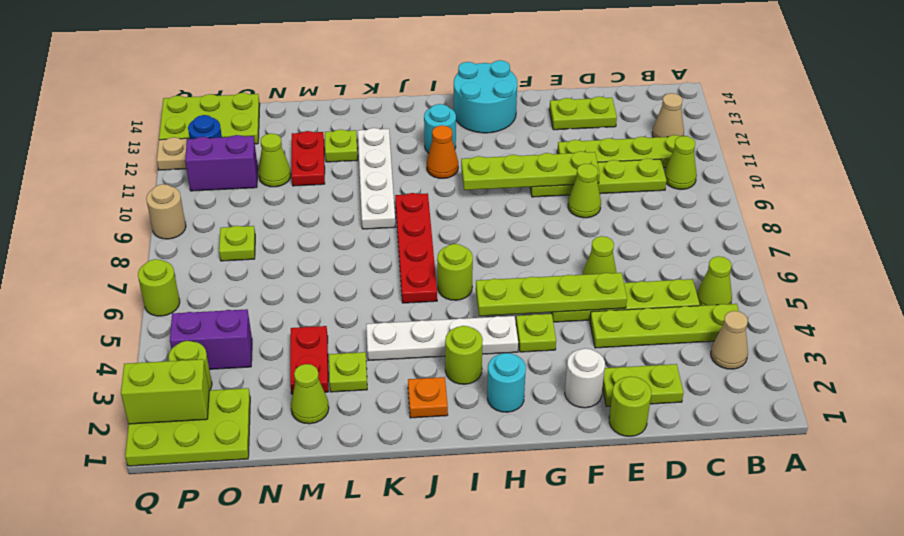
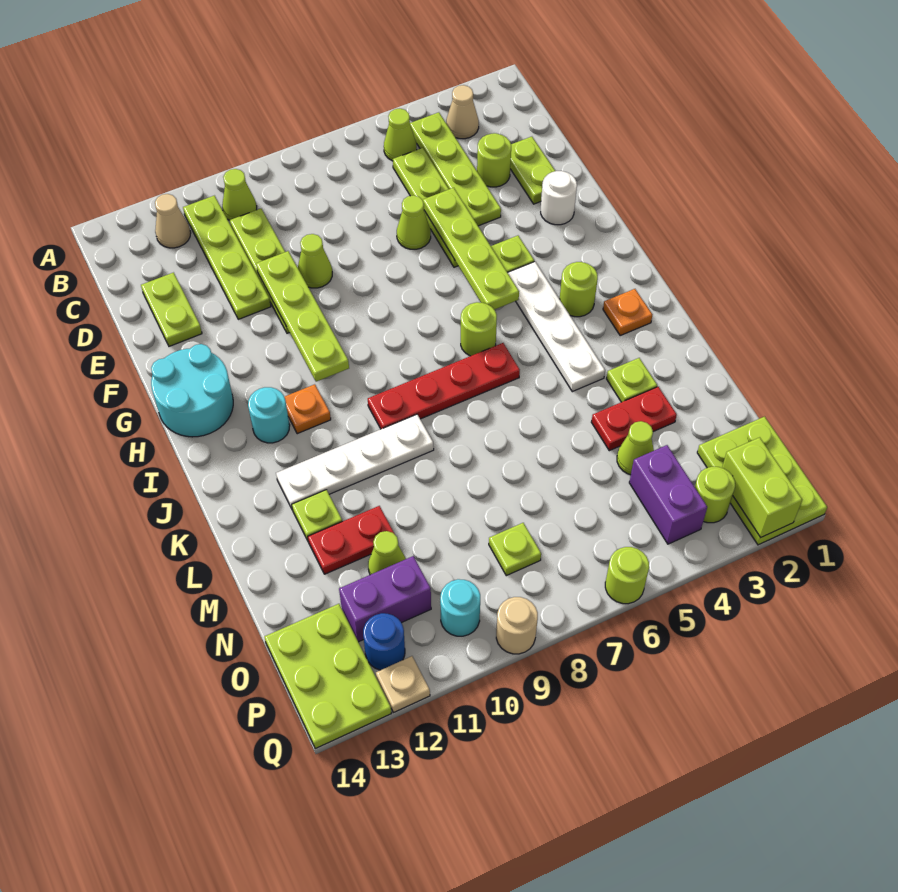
lime 1x1 round brick [609,377,651,436] -> lime 1x1 round brick moved to [477,133,511,187]
cyan 1x1 round brick [487,353,526,412] -> cyan 1x1 round brick moved to [440,579,480,636]
orange 1x1 cone [427,125,458,179] -> orange 1x1 plate [285,384,331,434]
lime 1x1 cone [291,364,329,424] -> lime 1x1 cone moved to [617,421,654,475]
purple 1x2 brick [185,135,258,191] -> purple 1x2 brick turned to [339,556,431,642]

